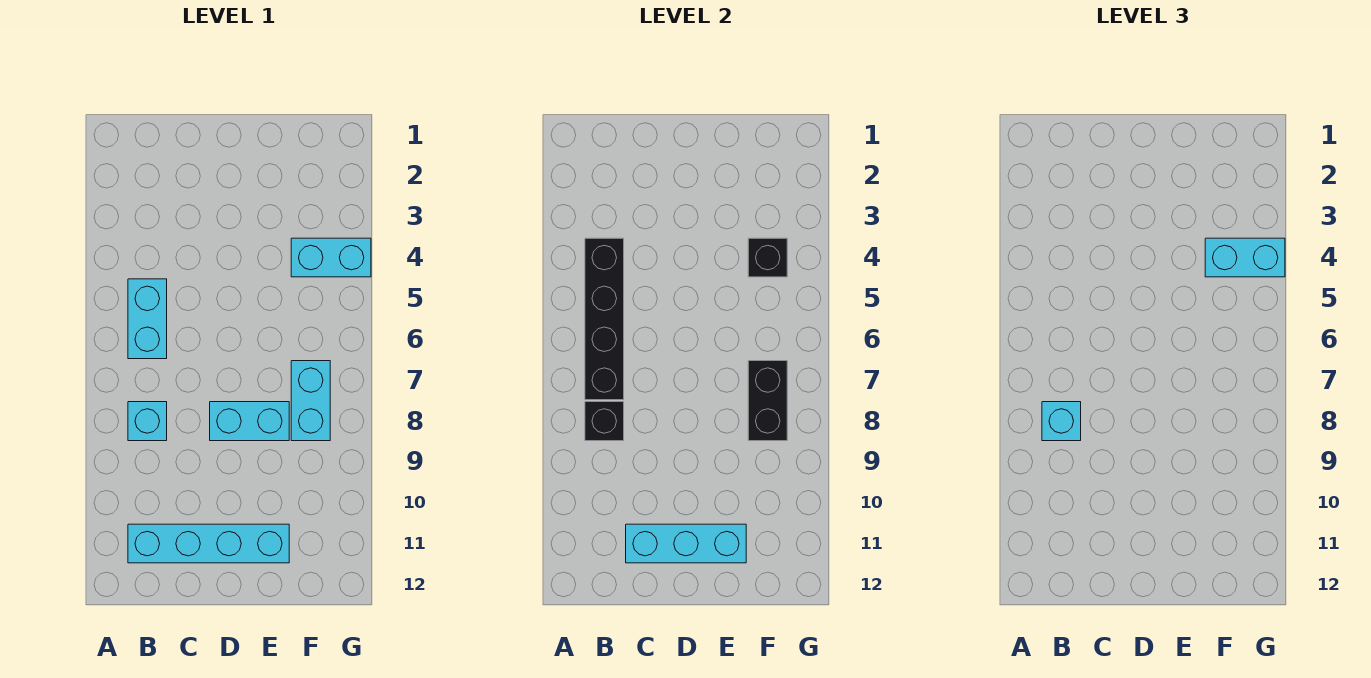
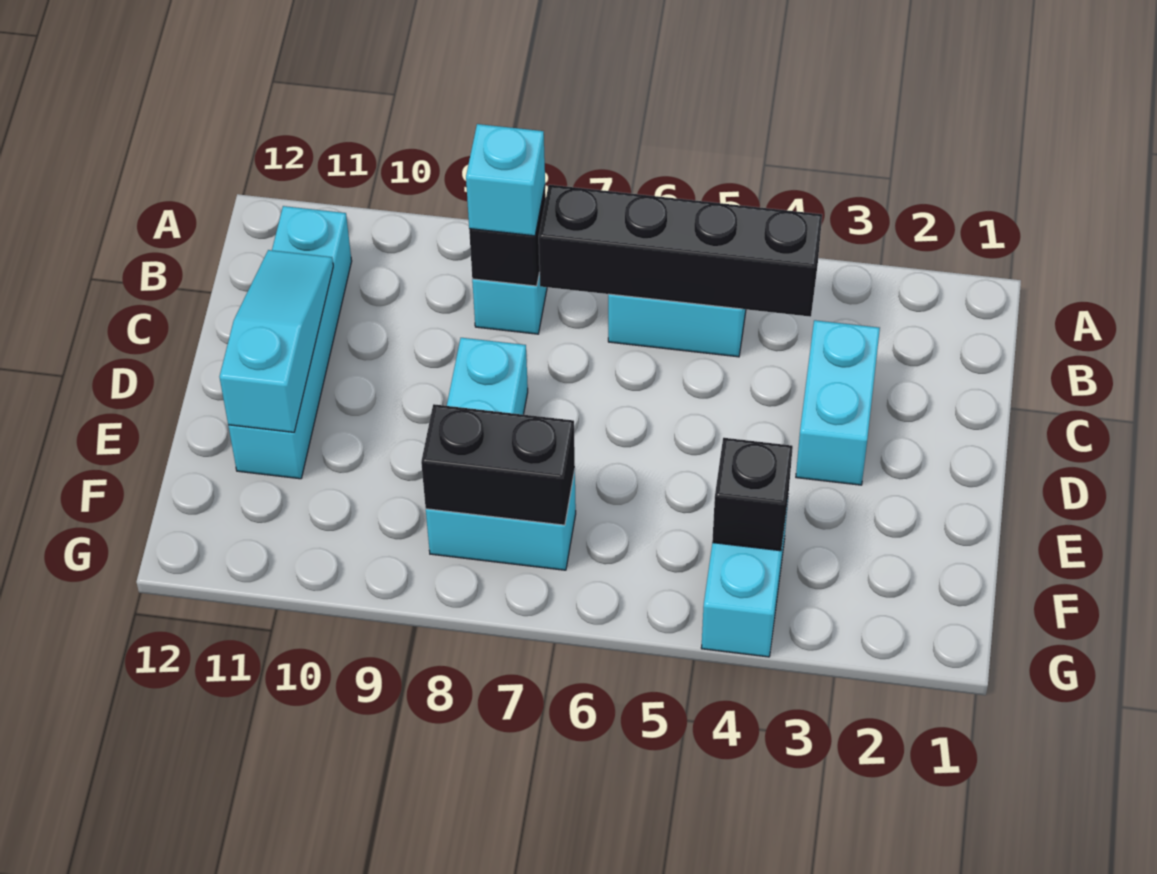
cyan 1x3 brick [626,524,746,563] -> cyan 1x3 slope [220,250,333,432]
cyan 1x2 brick [1205,238,1285,277] -> cyan 1x2 brick moved to [796,320,880,485]

